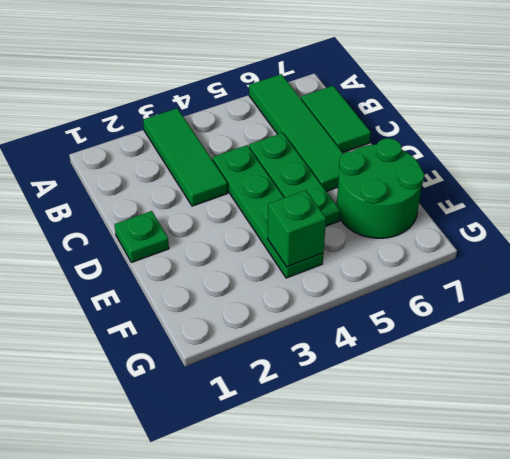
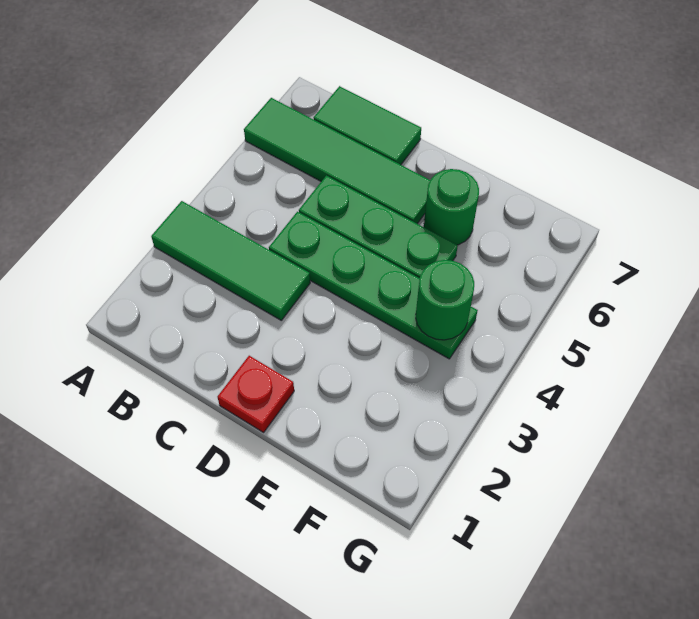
green 1x1 plate [115,211,169,263] -> red 1x1 plate [217,356,294,432]
green 2x2 round brick [337,138,424,238] -> green 1x1 round brick [424,169,479,245]
green 1x1 brick [268,190,326,267] -> green 1x1 round brick [416,260,474,340]

